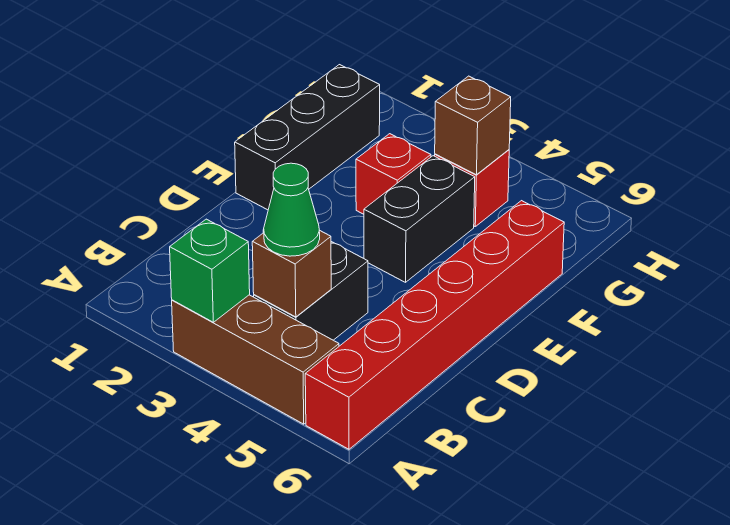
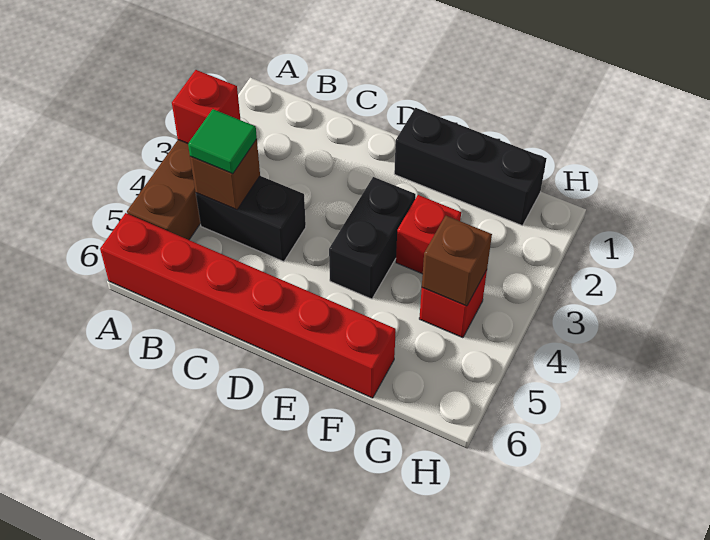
green 1x1 brick [170,219,250,322] -> red 1x1 brick [172,70,240,143]
green 1x1 cone [264,163,320,256] -> green 1x1 tile [188,109,257,174]
black 1x2 brick [364,156,475,282] -> black 1x2 brick turned to [329,177,416,299]

